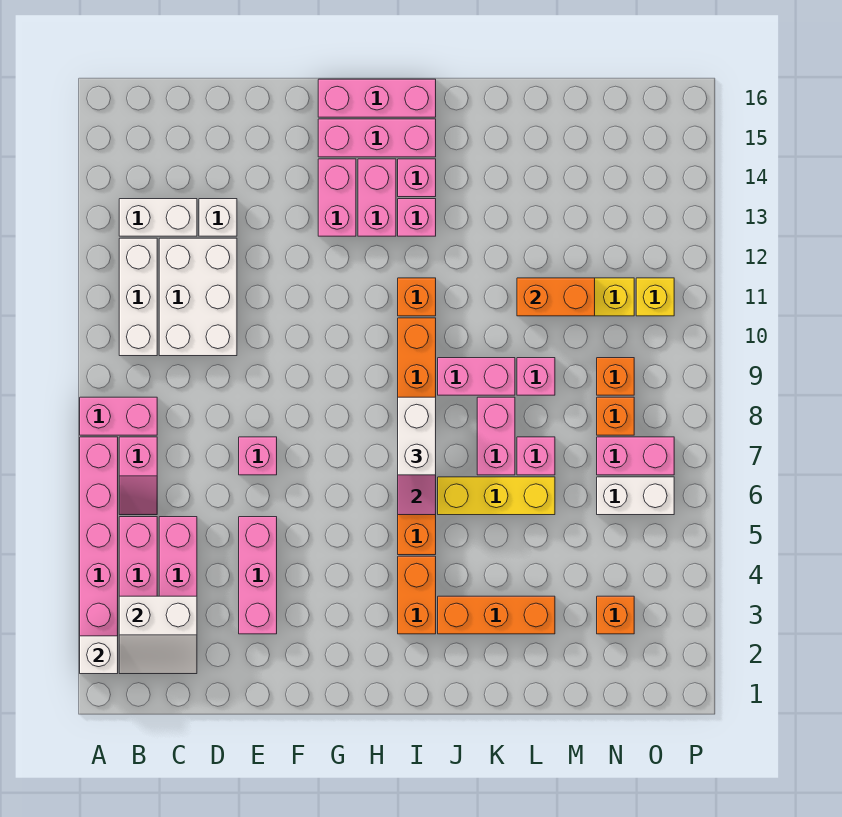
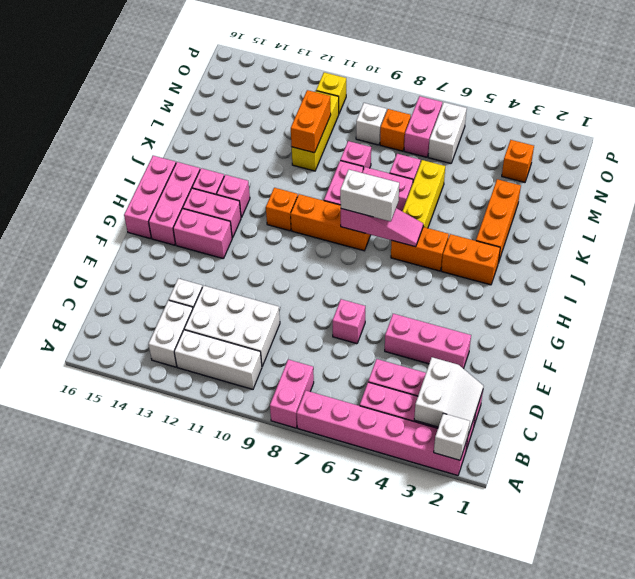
pink 1x2 slope [119,437,157,515] -> none
orange 1x1 brick [597,358,634,395] -> white 1x1 brick [356,103,387,145]

